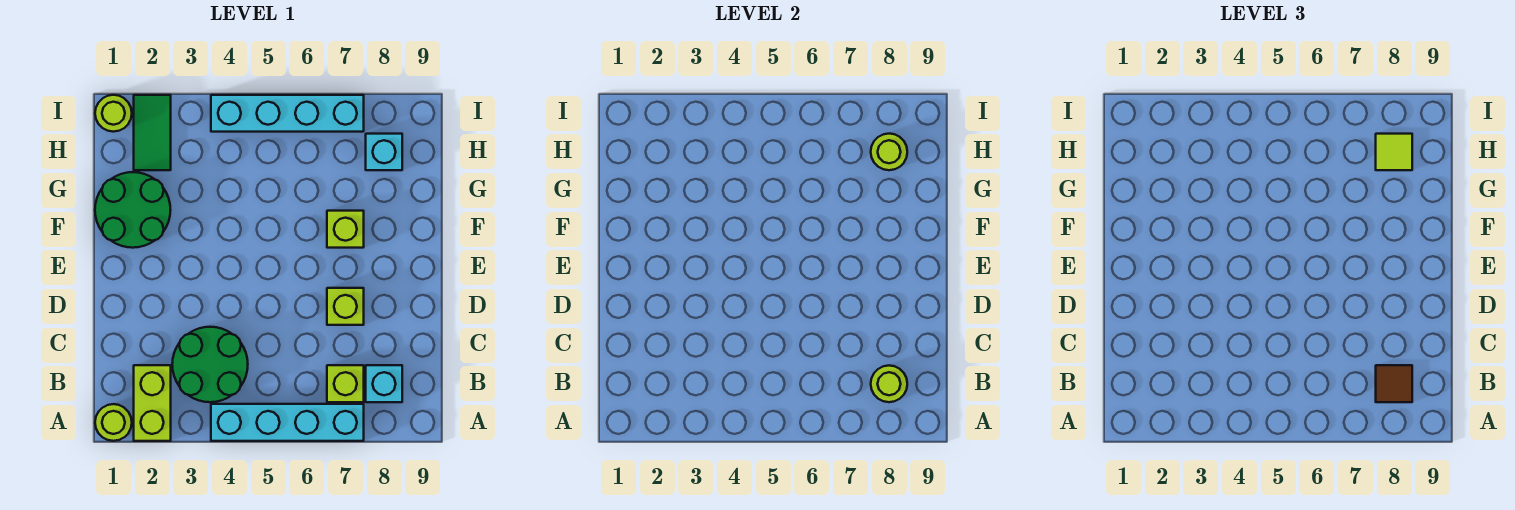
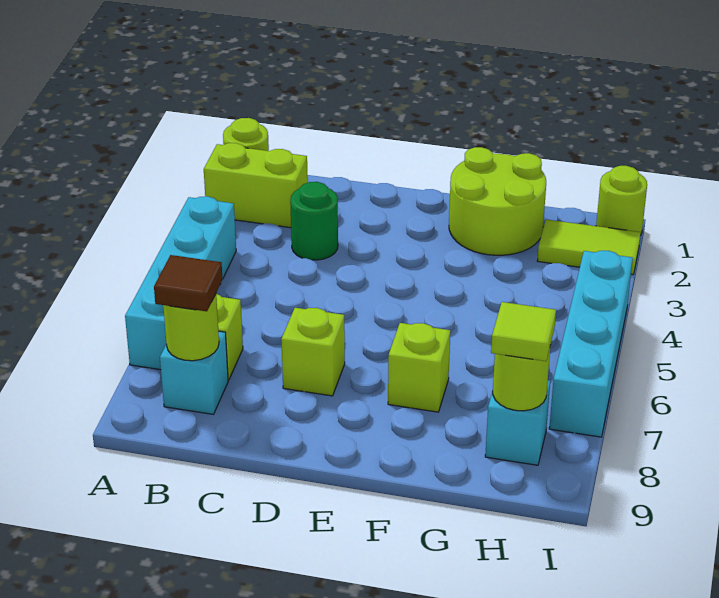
green 2x2 round brick [172,327,248,402] -> green 1x1 round brick [290,182,338,260]
green 2x2 round brick [95,172,170,248] -> lime 2x2 round brick [449,147,546,255]
green 1x2 tile [134,95,171,170] -> lime 1x2 tile [537,220,641,275]

